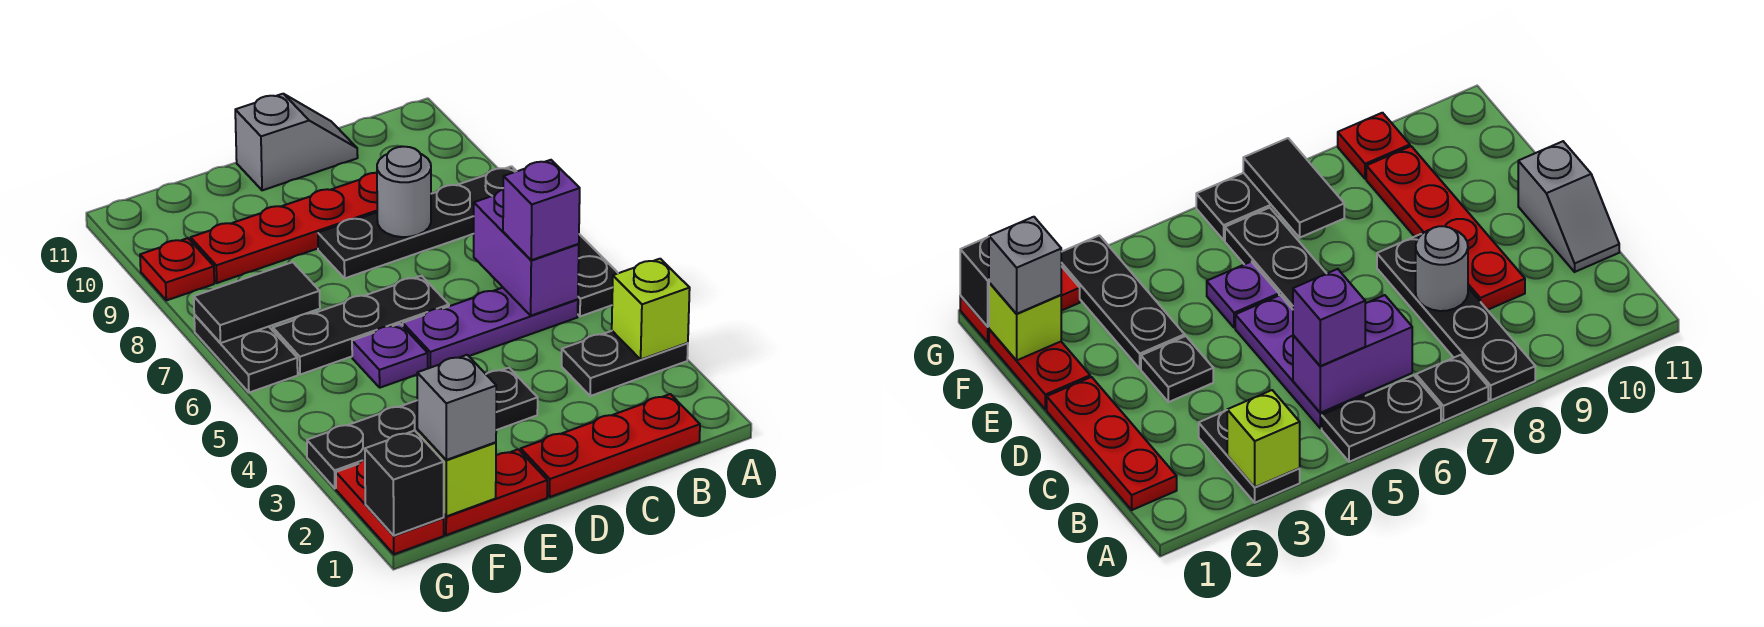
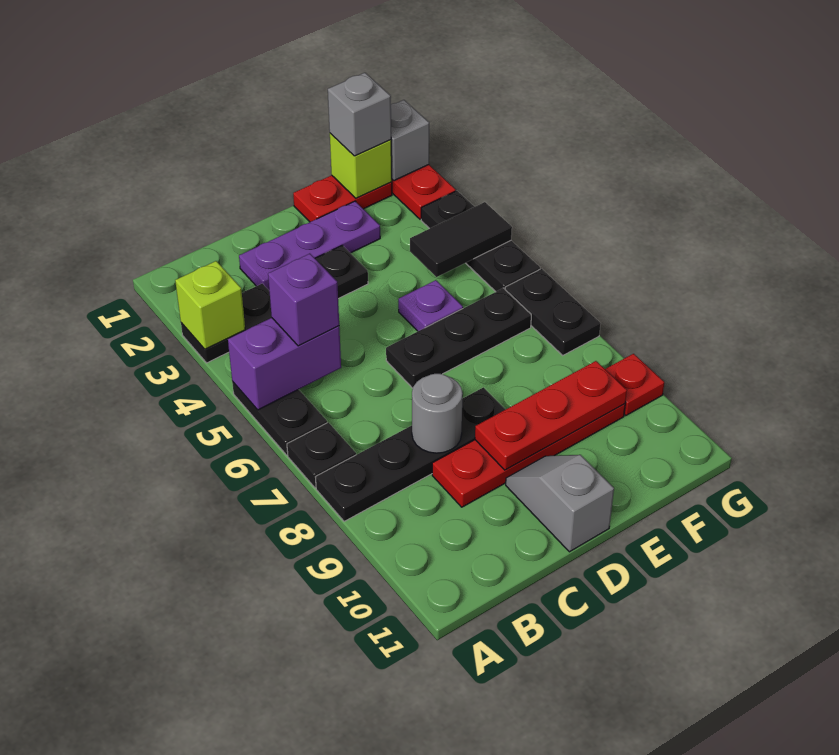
red 1x3 plate [521,394,700,497] -> red 1x3 plate moved to [475,361,627,470]
purple 1x3 plate [403,288,578,368] -> purple 1x3 plate moved to [239,201,380,290]
purple 1x2 brick [474,190,579,316] -> purple 1x2 brick turned to [228,318,341,410]
grey 1x2 slope [235,94,358,190] -> grey 1x2 slope turned to [506,455,614,552]
black 1x3 plate [307,401,418,488] -> black 1x3 plate turned to [421,191,540,292]
black 1x2 tile [194,262,320,343] -> black 1x2 tile moved to [410,202,512,277]
black 1x1 brick [365,431,444,536] -> grey 1x1 brick [391,100,429,181]

